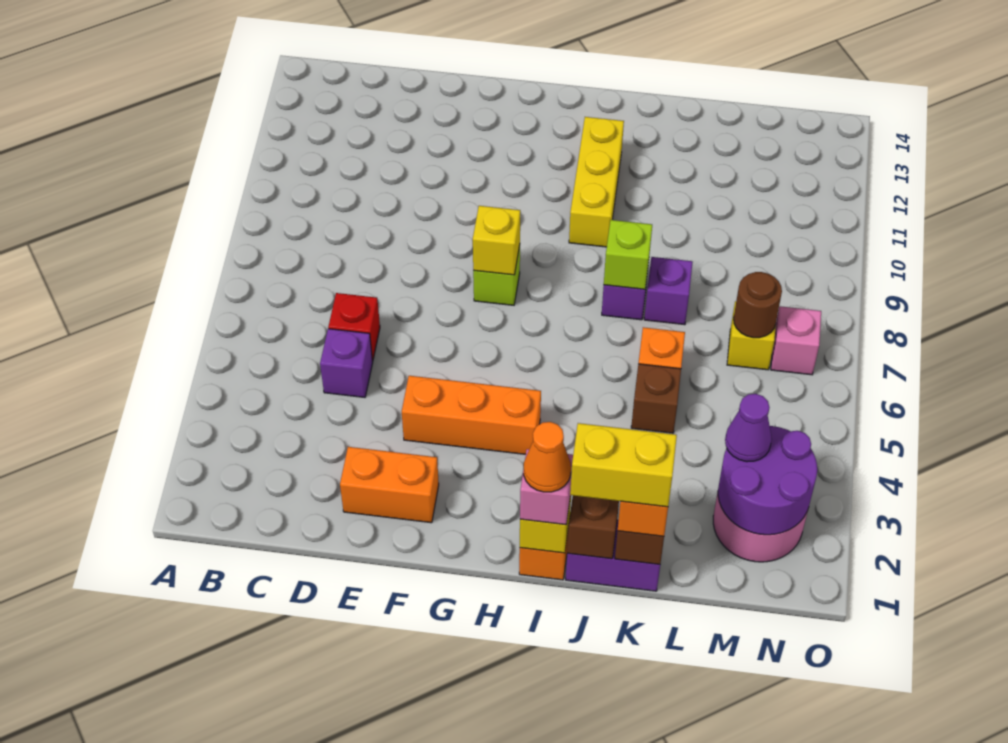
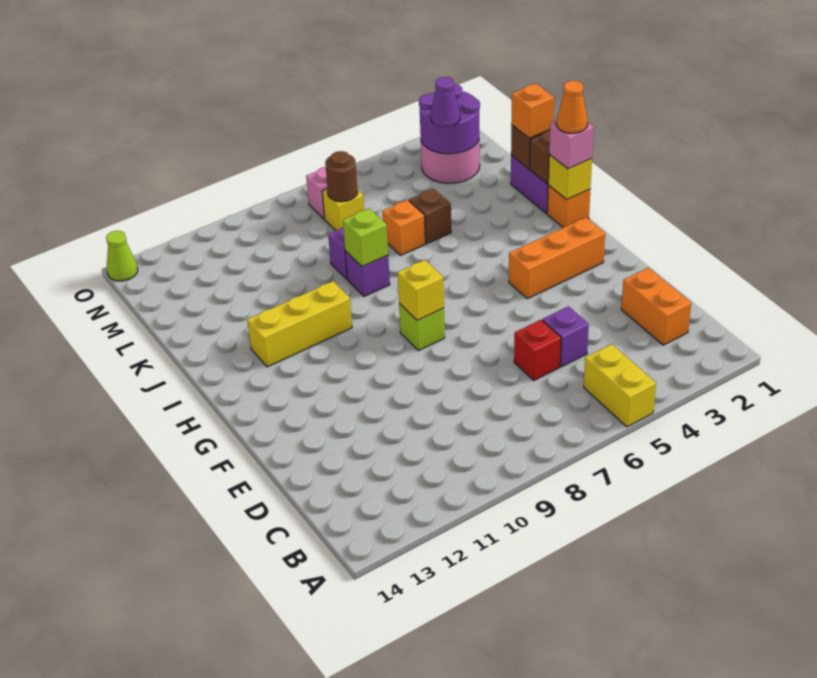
orange 1x2 brick [340,447,439,523] -> orange 1x2 brick moved to [621,268,691,345]
orange 1x3 brick [402,376,541,454] -> orange 1x3 brick turned to [509,218,605,299]
yellow 1x2 brick [570,423,677,507] -> yellow 1x2 brick moved to [584,344,656,427]
none -> lime 1x1 cone [106,231,138,281]

